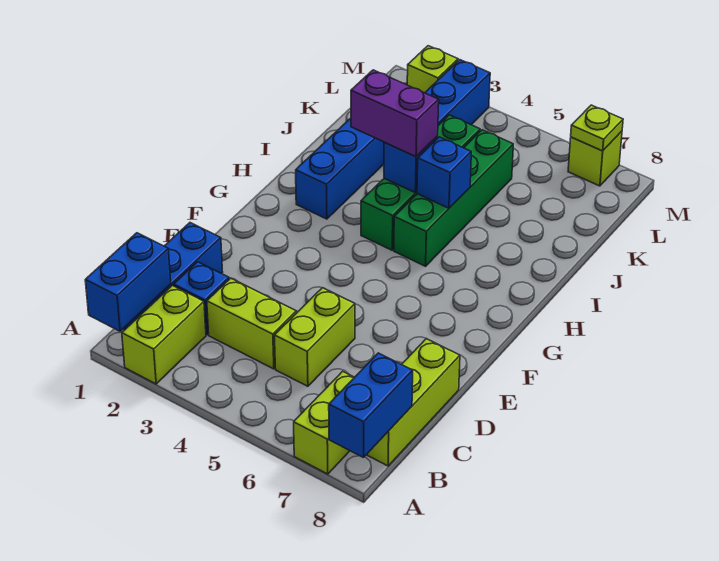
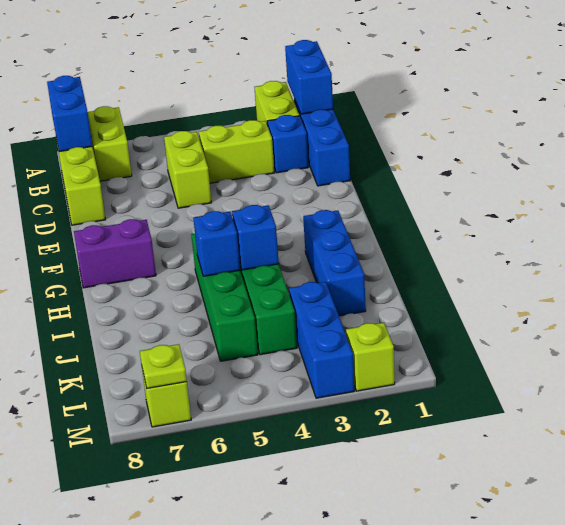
purple 1x2 brick [351,70,439,157] -> purple 1x2 brick moved to [74,219,156,288]

